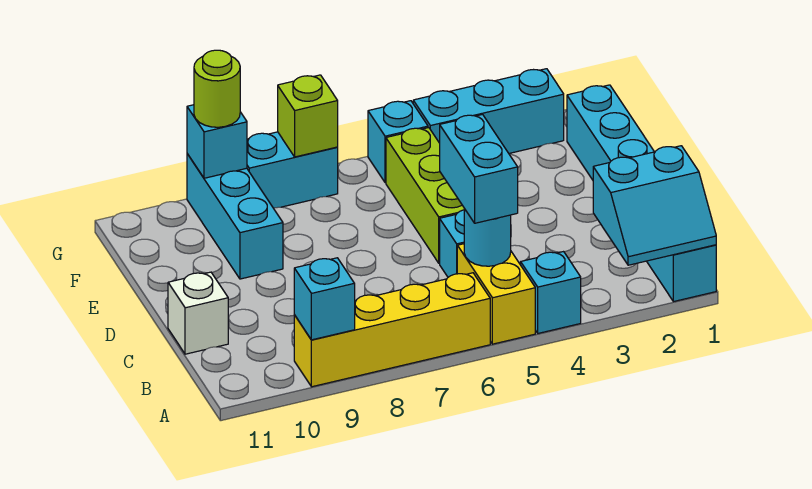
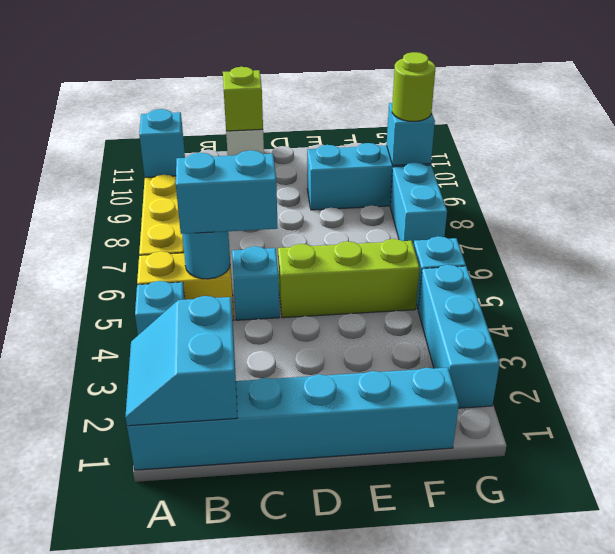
lime 1x1 brick [278,75,338,157] -> lime 1x1 brick moved to [223,67,263,131]

